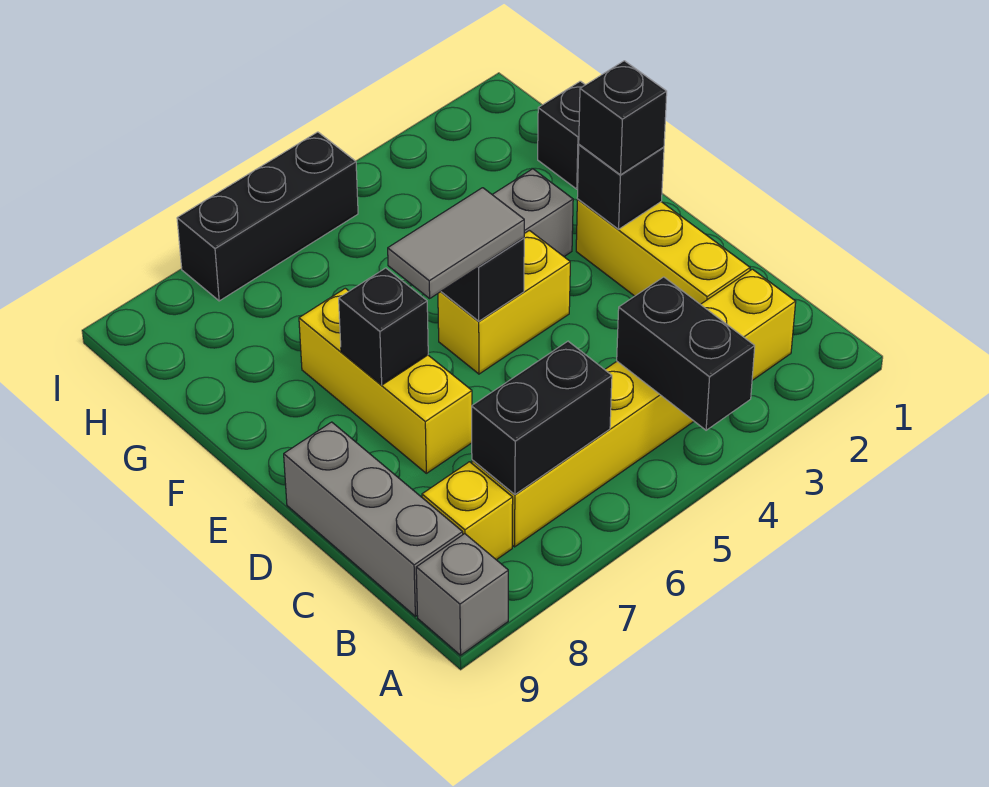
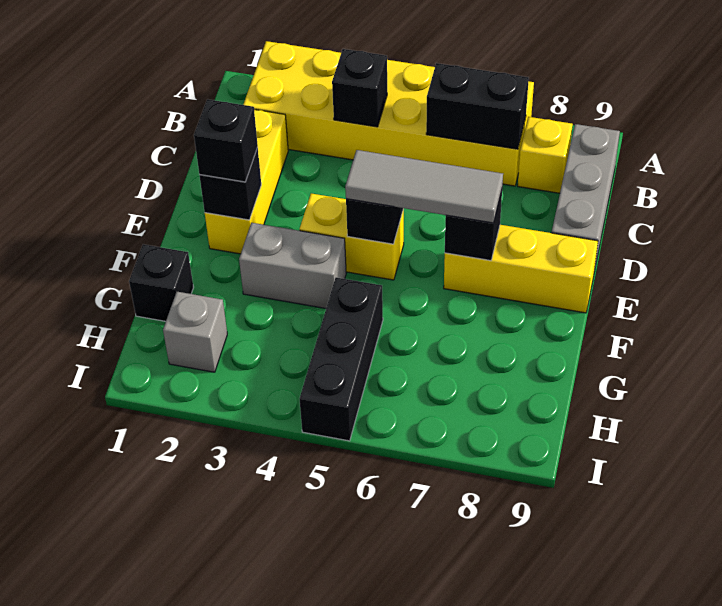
black 1x2 brick [617,277,755,430] -> black 1x1 brick [332,49,387,127]
grey 1x1 brick [416,534,508,655] -> grey 1x1 brick moved to [163,292,227,372]
yellow 1x6 brick [472,269,796,547] -> yellow 2x6 brick [243,41,534,186]
yellow 1x3 brick [299,288,472,473] -> yellow 1x3 brick turned to [444,225,598,313]
grey 1x2 tile [388,188,524,298] -> grey 1x3 tile [345,150,503,223]
black 1x3 brick [177,132,358,301] -> black 1x3 brick turned to [300,277,383,441]

